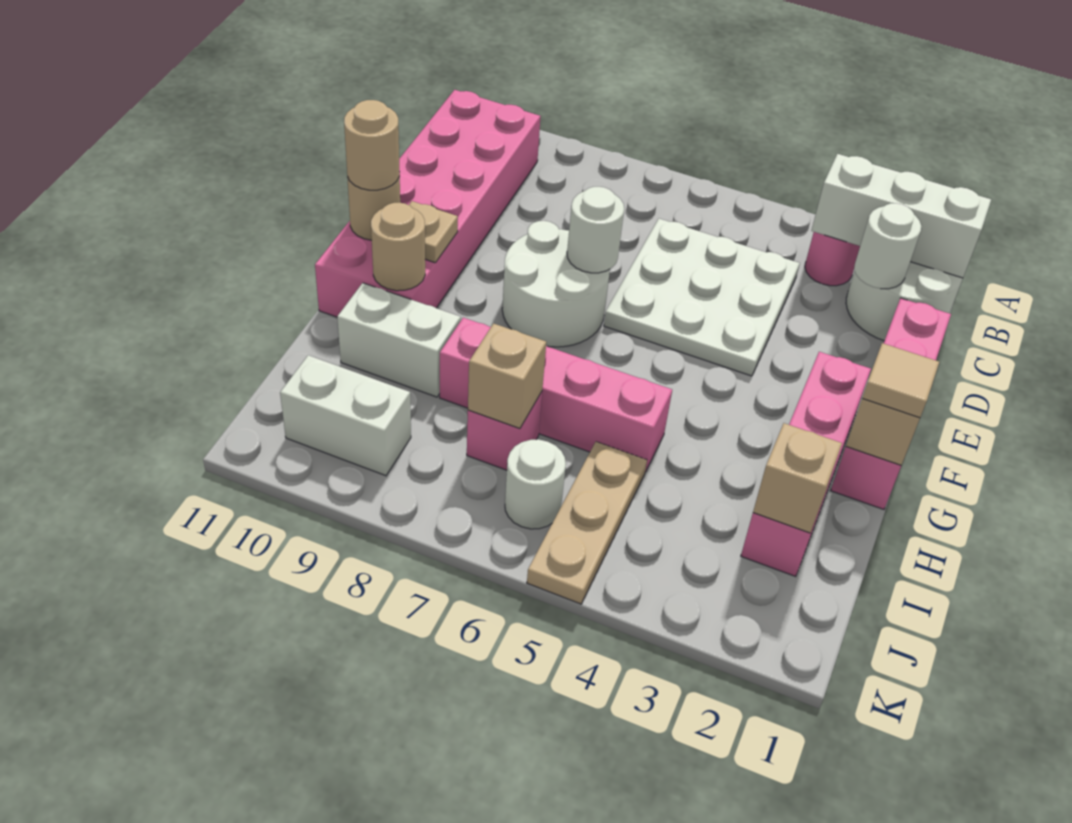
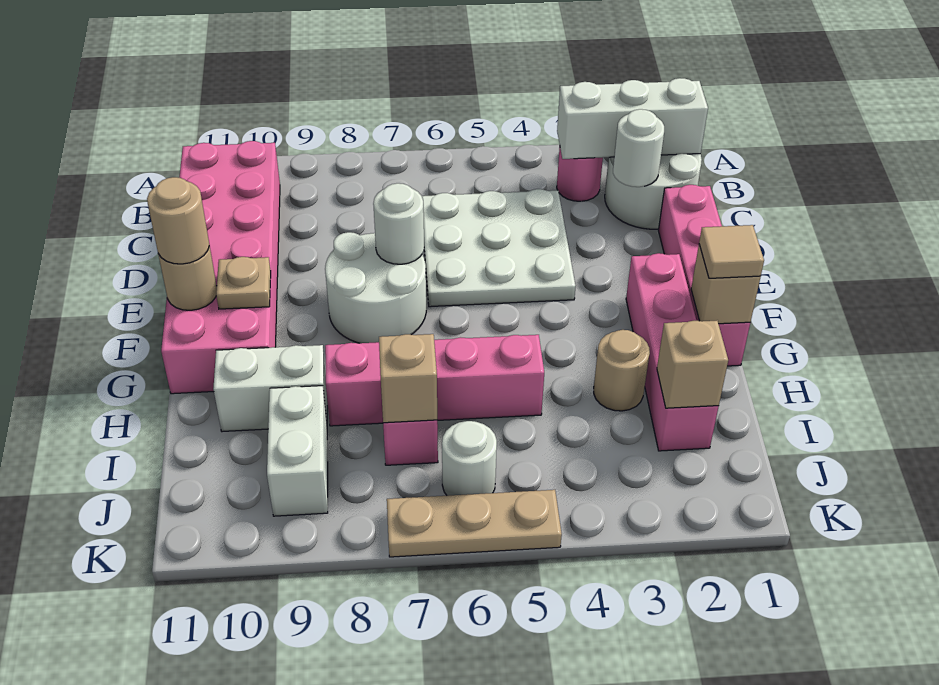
tan 1x1 round brick [371,203,425,291] -> tan 1x1 round brick moved to [594,330,650,411]
tan 1x3 plate [527,442,647,604] -> tan 1x3 plate turned to [387,490,562,557]
white 1x2 brick [280,355,411,476] -> white 1x2 brick turned to [267,386,328,516]

